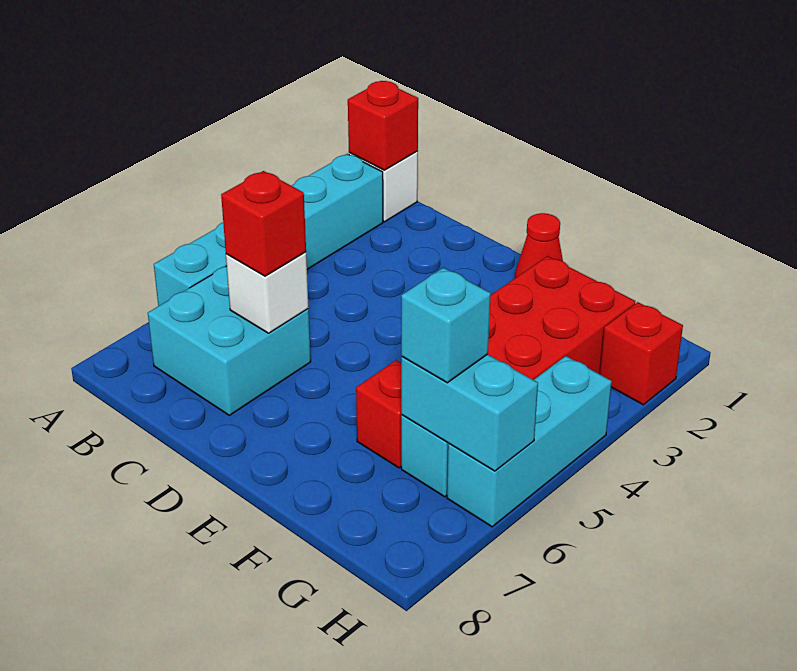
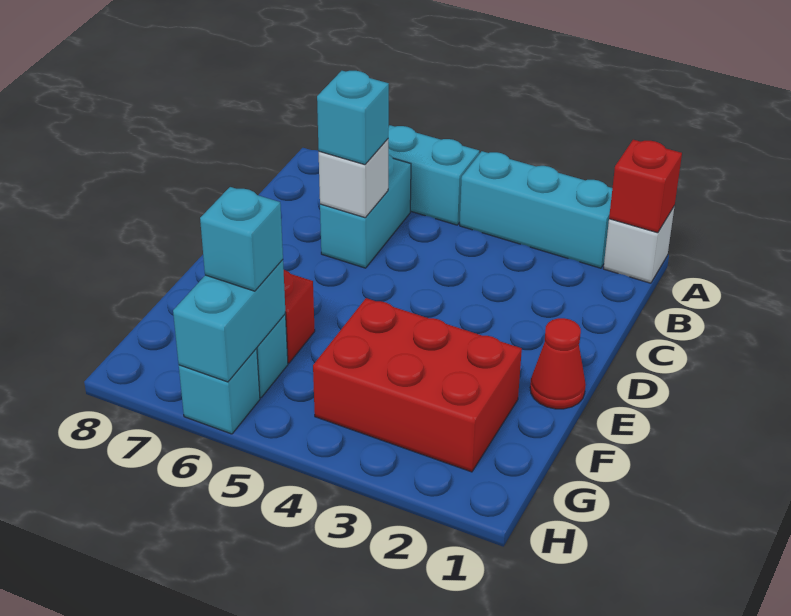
cyan 2x2 brick [148,266,311,415] -> cyan 1x2 brick [320,154,411,268]
red 1x1 brick [221,171,306,276] -> cyan 1x1 brick [317,71,389,165]
red 1x1 brick [600,302,683,405] -> none
cyan 1x3 brick [447,356,612,527] -> cyan 1x1 brick [179,349,260,434]

